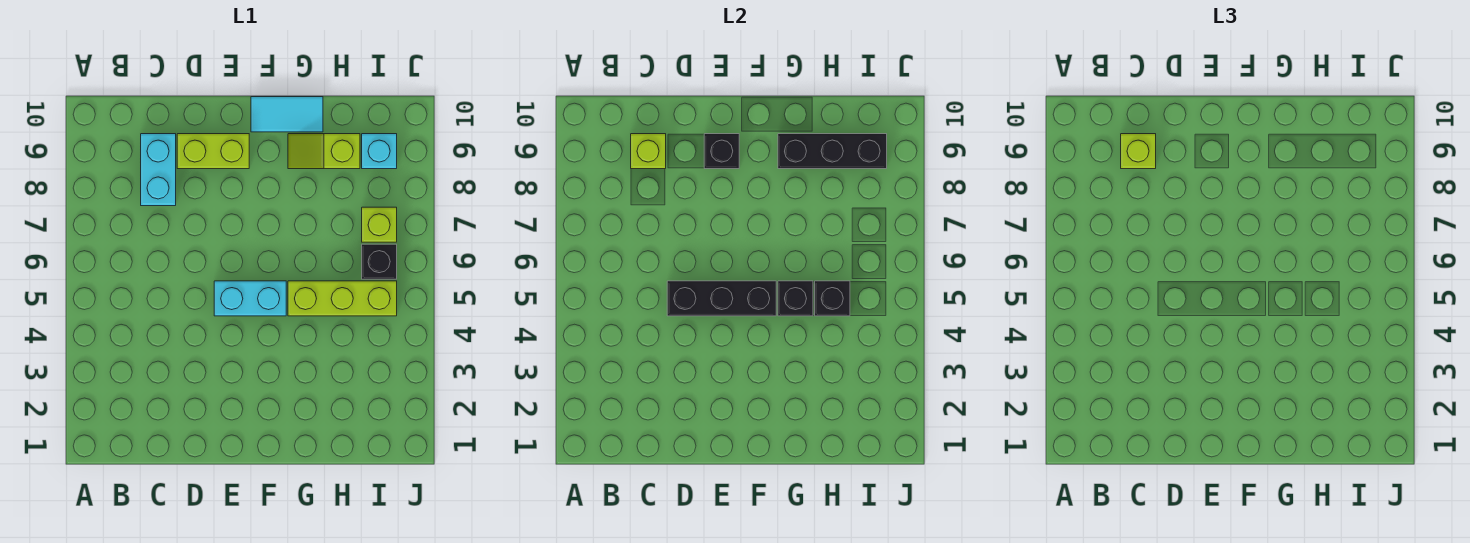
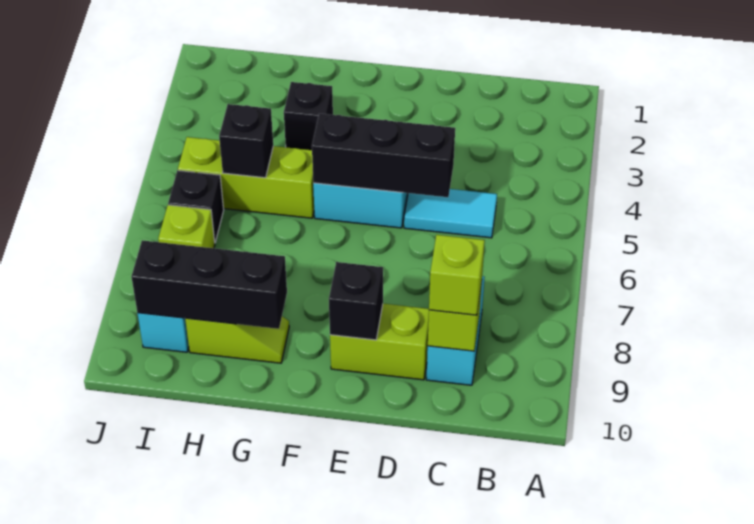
cyan 1x2 tile [251,97,323,132] -> cyan 1x2 tile moved to [404,189,497,238]
black 1x1 brick [778,281,813,316] -> black 1x1 brick moved to [284,82,333,150]

